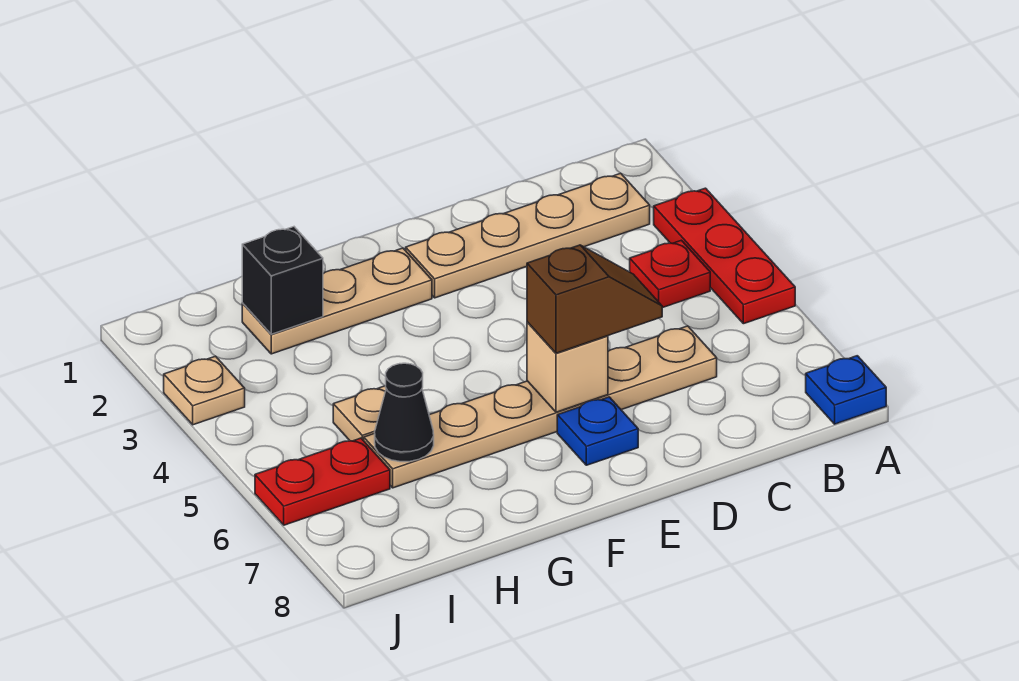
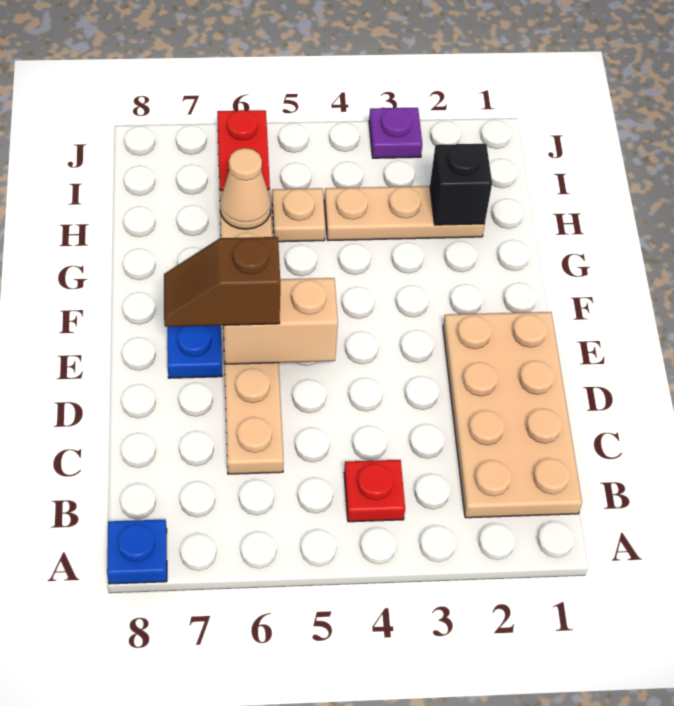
red 1x3 plate [654,188,795,324] -> none
tan 1x4 plate [406,173,650,298] -> tan 2x4 plate [443,312,582,518]
brown 1x2 slope [527,245,662,353] -> brown 1x2 slope turned to [164,237,280,327]
tan 1x1 brick [527,322,608,412] -> tan 1x2 brick [223,278,338,364]
tan 1x3 plate [242,248,432,354] -> tan 1x3 plate turned to [324,186,485,241]
black 1x1 cone [375,363,434,462] -> tan 1x1 cone [220,148,271,229]
tan 1x1 plate [164,356,245,425] -> purple 1x1 plate [369,107,422,158]

